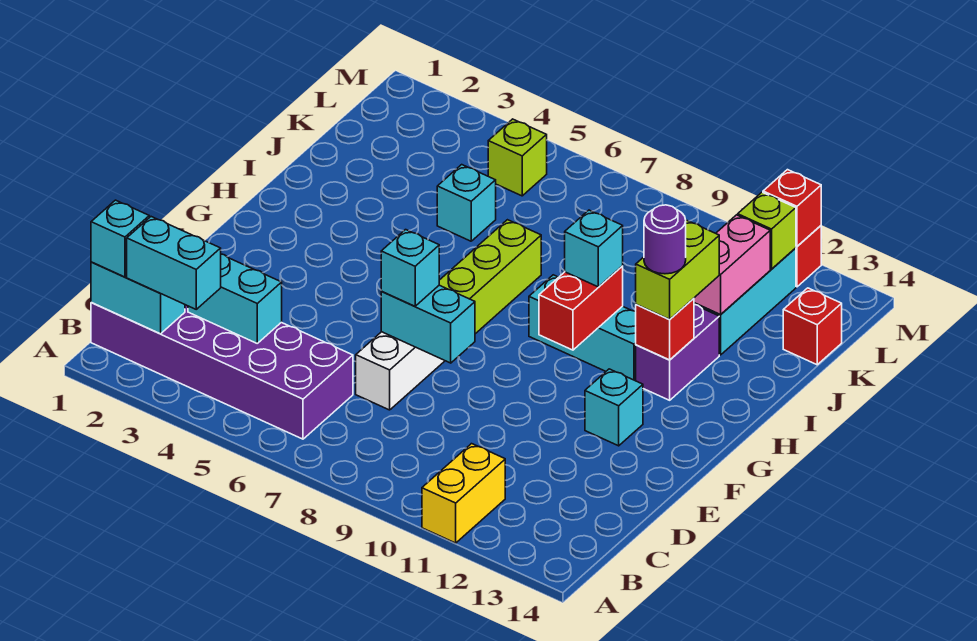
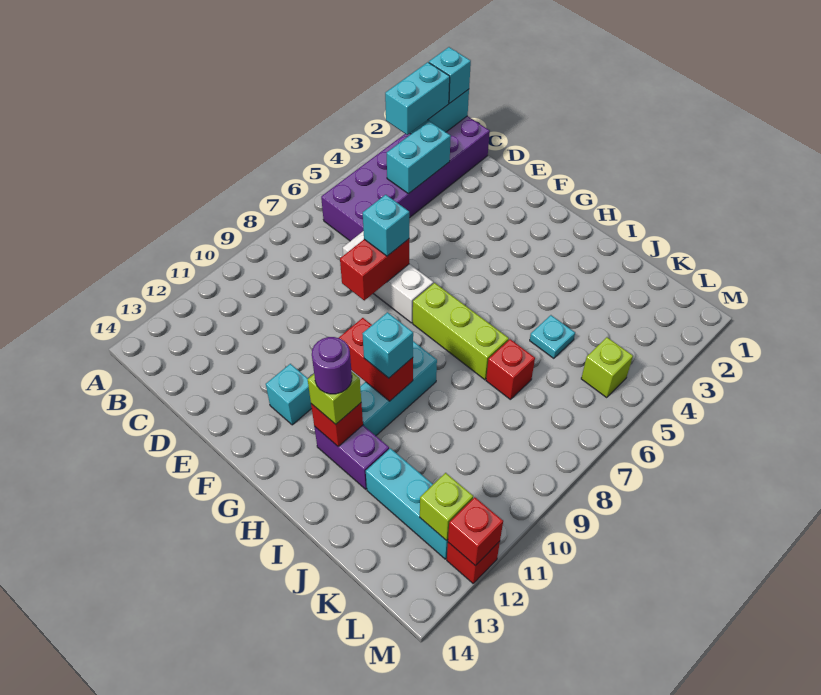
yellow 1x2 brick [422,444,505,543] -> none
cyan 1x2 brick [381,285,475,363] -> red 1x2 brick [340,239,409,300]
lime 1x2 brick [636,220,719,319] -> lime 1x1 brick [308,372,361,424]
cyan 1x1 brick [437,165,496,241] -> cyan 1x1 plate [530,315,575,358]
pink 1x2 brick [694,215,770,314] -> none
red 1x1 brick [783,288,842,365] -> red 1x1 brick moved to [486,339,535,399]

